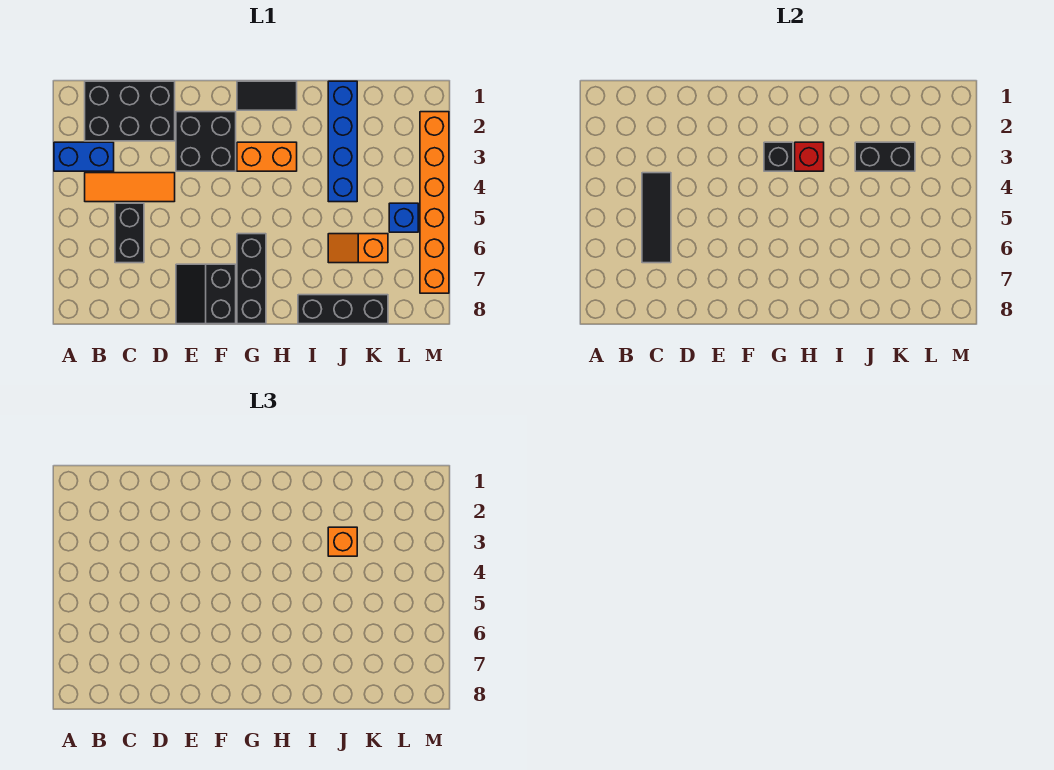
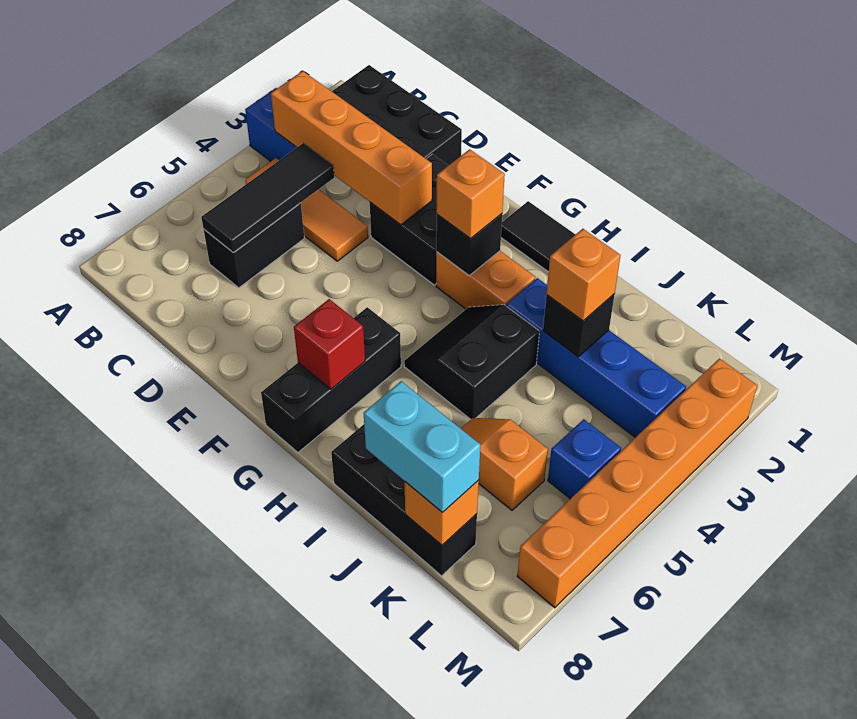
none -> orange 1x4 brick [271,71,432,225]
black 2x2 slope [176,264,236,324] -> black 2x2 slope moved to [404,305,539,419]
none -> orange 1x1 brick [437,149,505,238]
red 1x1 brick [795,142,824,171] -> red 1x1 brick moved to [294,299,365,389]
blue 1x4 brick [328,81,357,202] -> blue 1x4 brick turned to [506,278,686,438]
black 1x2 brick [855,142,915,171] -> black 1x1 brick [543,294,615,357]
none -> cyan 1x2 brick [364,381,480,513]
none -> orange 1x1 brick [405,480,479,545]

